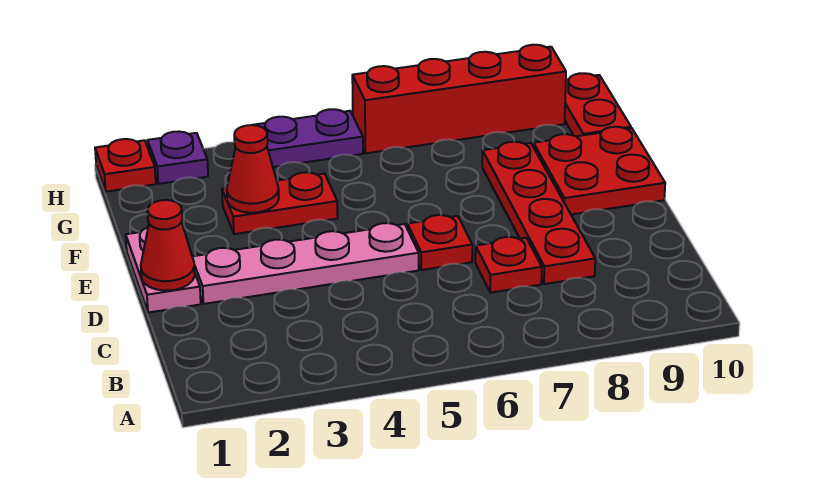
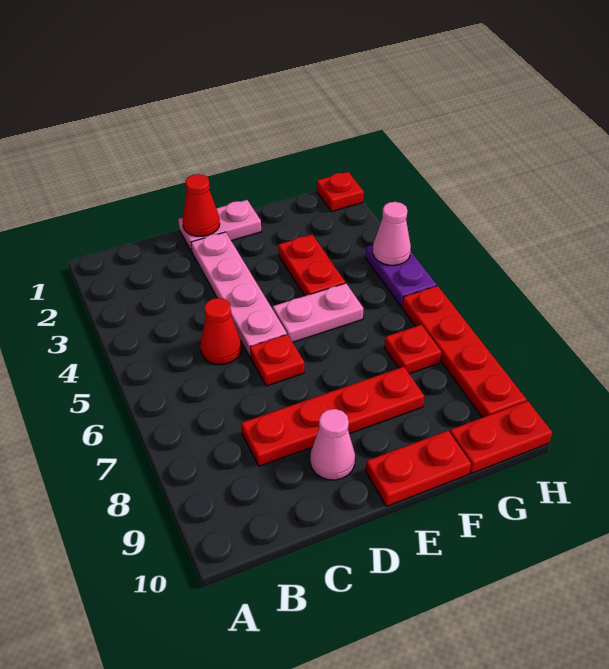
red 1x1 plate [475,237,542,293] -> red 1x1 plate moved to [385,325,441,374]
none -> pink 1x1 cone [310,409,355,480]
none -> pink 1x2 plate [273,283,364,342]
red 2x2 plate [533,127,665,214] -> red 1x2 plate [366,431,471,506]
red 1x1 cone [227,125,279,213] -> red 1x1 cone moved to [200,298,241,365]
purple 1x1 plate [147,132,208,184] -> none
none -> pink 1x1 cone [373,202,411,265]
red 1x4 brick [352,45,566,153] -> red 1x4 plate [402,286,527,418]

